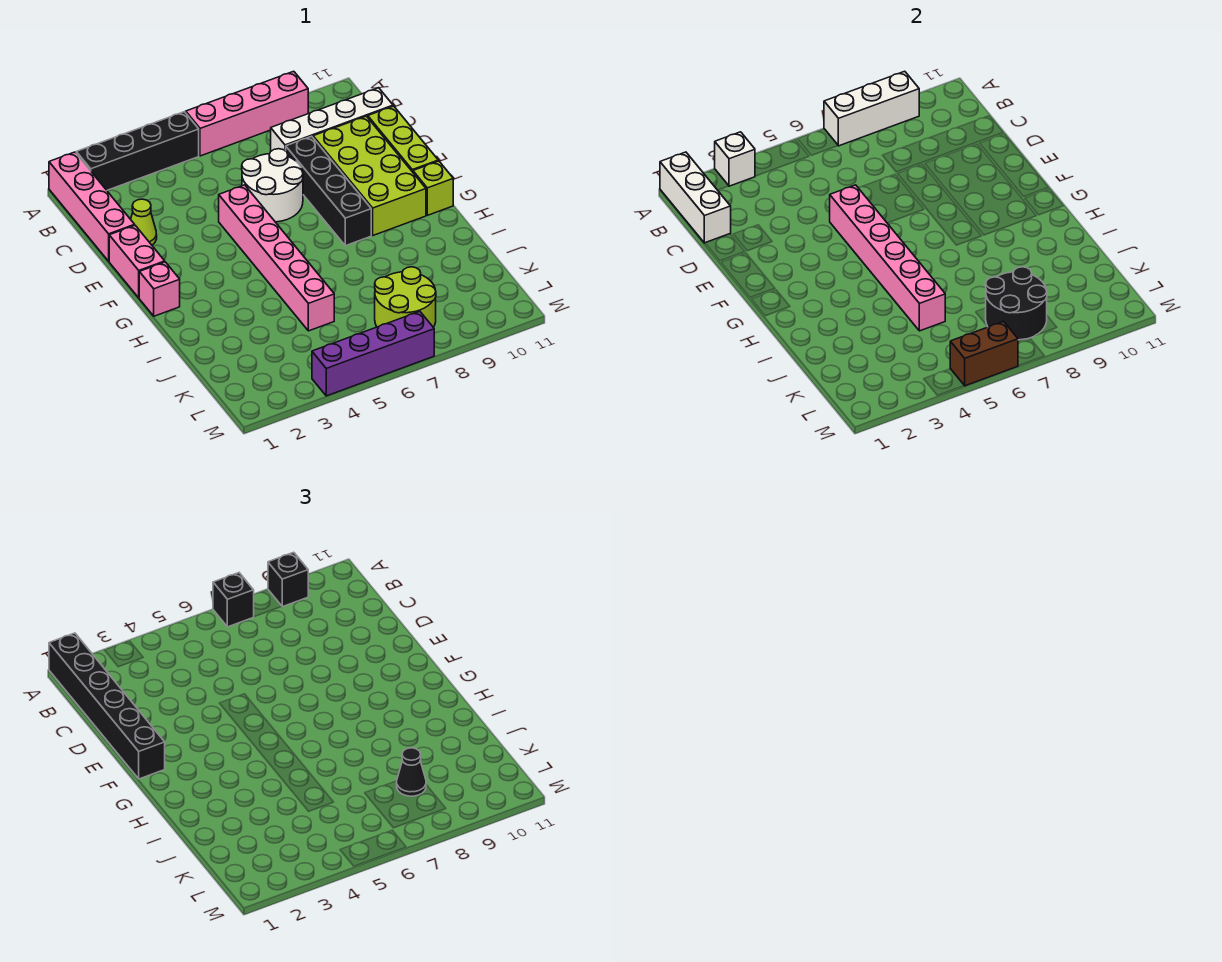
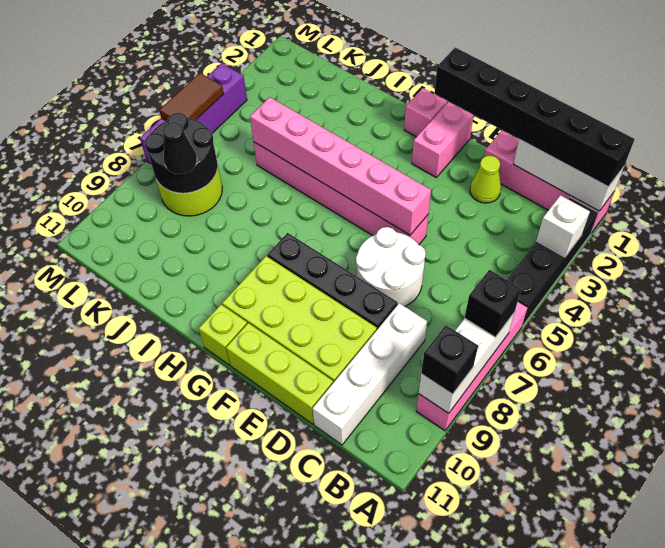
pink 1x2 brick [109,226,165,298] -> pink 1x2 brick turned to [412,102,474,177]
brown 1x2 brick [950,322,1018,386] -> brown 1x2 tile [159,73,224,121]

